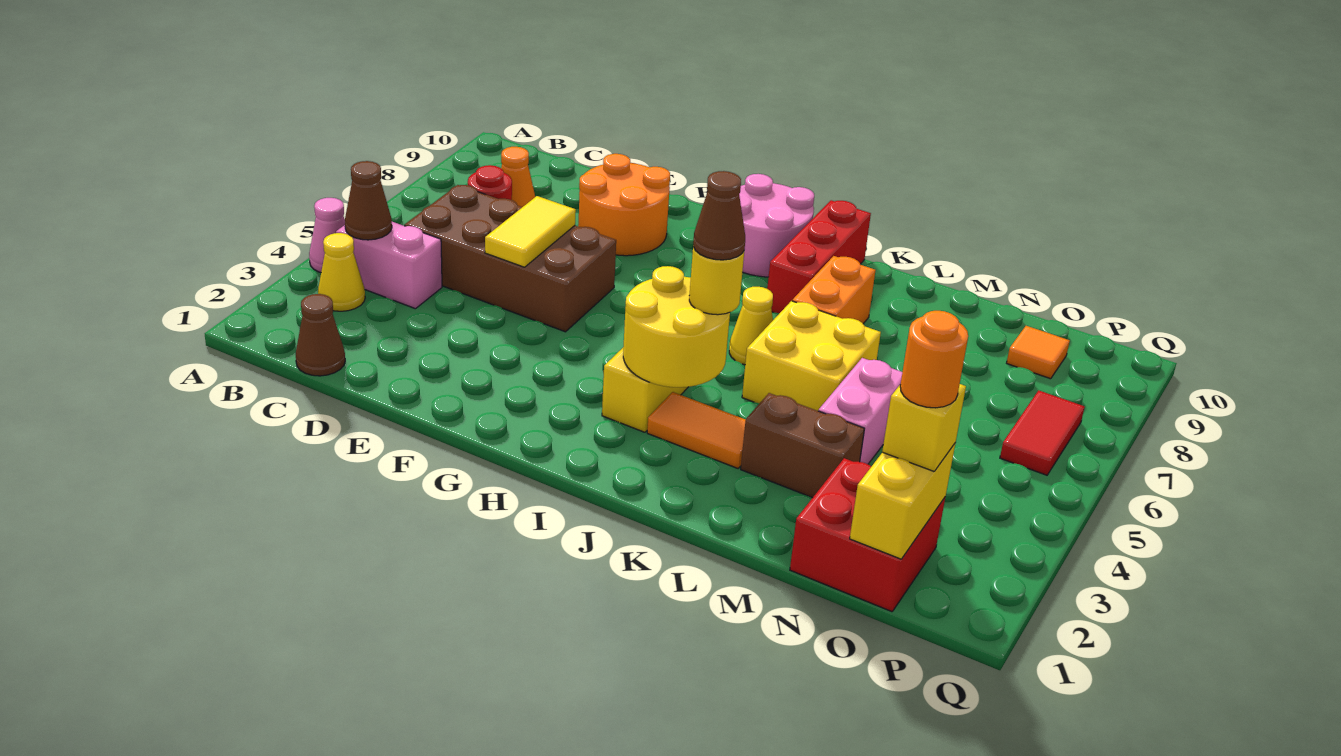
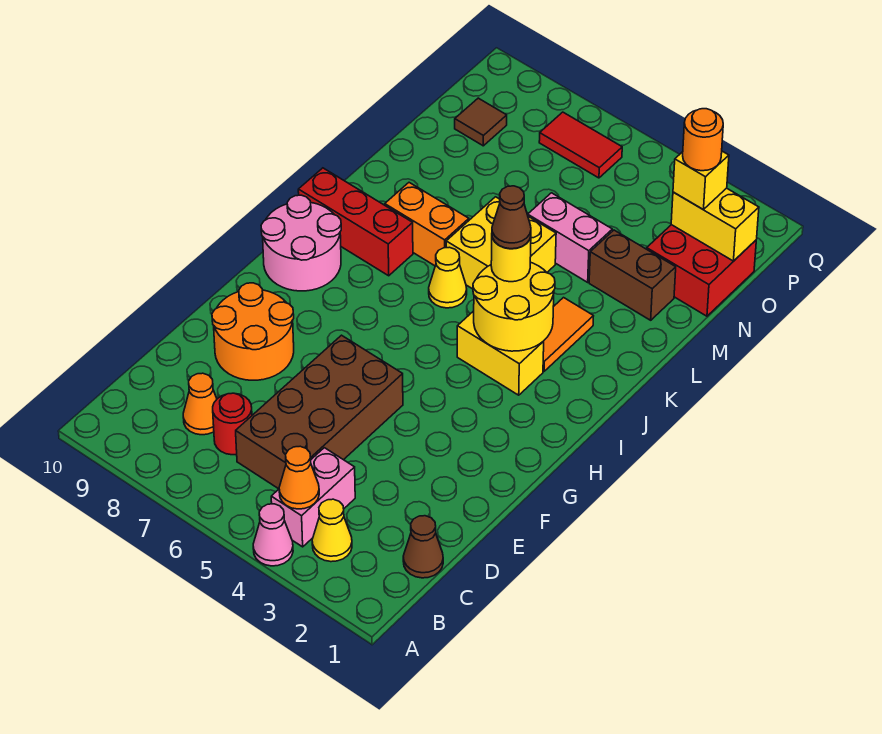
brown 1x1 cone [345,161,392,240] -> orange 1x1 cone [279,446,319,509]
yellow 1x2 tile [485,196,576,267] -> none
brown 1x2 brick [741,393,864,498] -> brown 1x2 brick turned to [589,230,676,320]
orange 1x1 tile [1007,326,1070,379] -> brown 1x1 tile [455,98,507,146]

